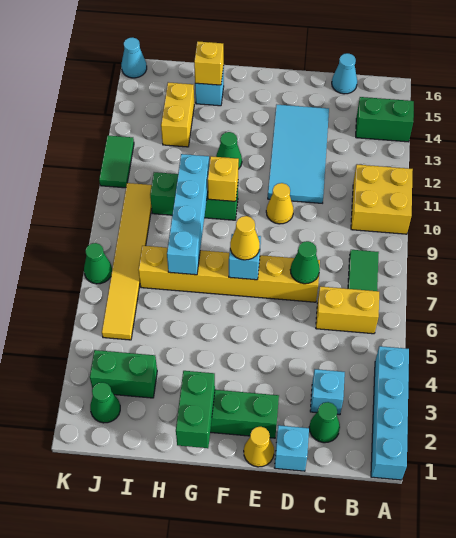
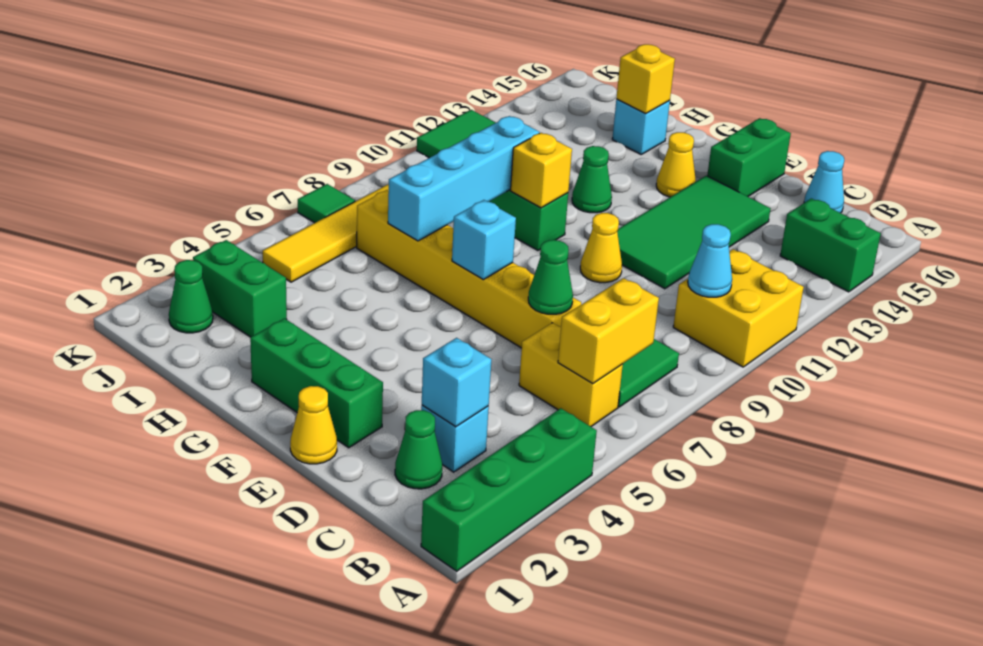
cyan 1x4 brick [371,346,409,480] -> green 1x4 brick [421,408,597,571]
cyan 1x1 brick [274,425,309,471] -> cyan 1x1 brick moved to [422,338,491,427]
cyan 2x4 tile [268,105,329,203] -> green 2x4 tile [617,176,770,289]
yellow 1x1 cone [230,216,260,260] -> yellow 1x1 cone moved to [656,132,696,197]
green 1x2 brick [176,371,215,448] -> green 1x2 brick moved to [707,118,791,196]
yellow 1x2 brick [161,82,194,147] -> yellow 1x2 brick moved to [558,278,659,384]
green 1x1 cone [84,243,112,284] -> green 1x1 tile [298,184,355,223]
cyan 1x1 cone [121,37,147,78] -> cyan 1x1 cone moved to [688,224,732,297]

